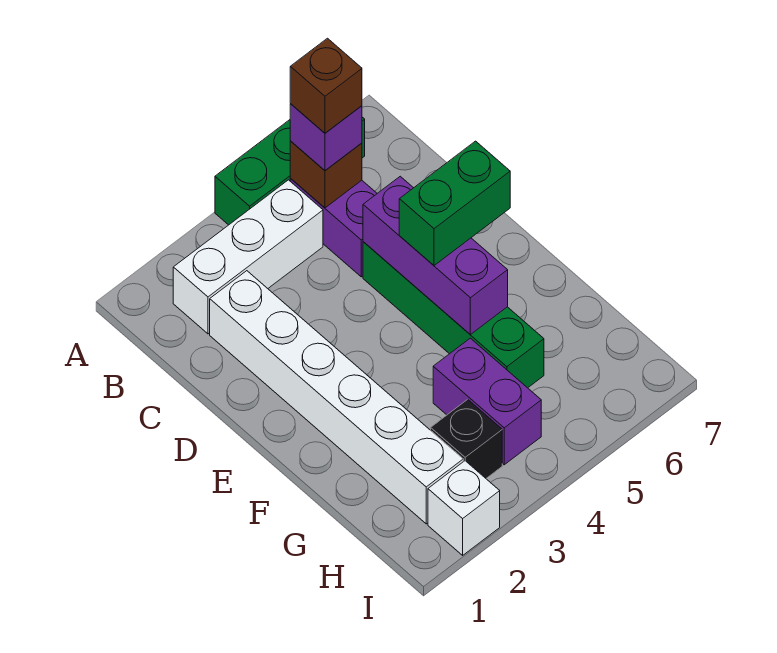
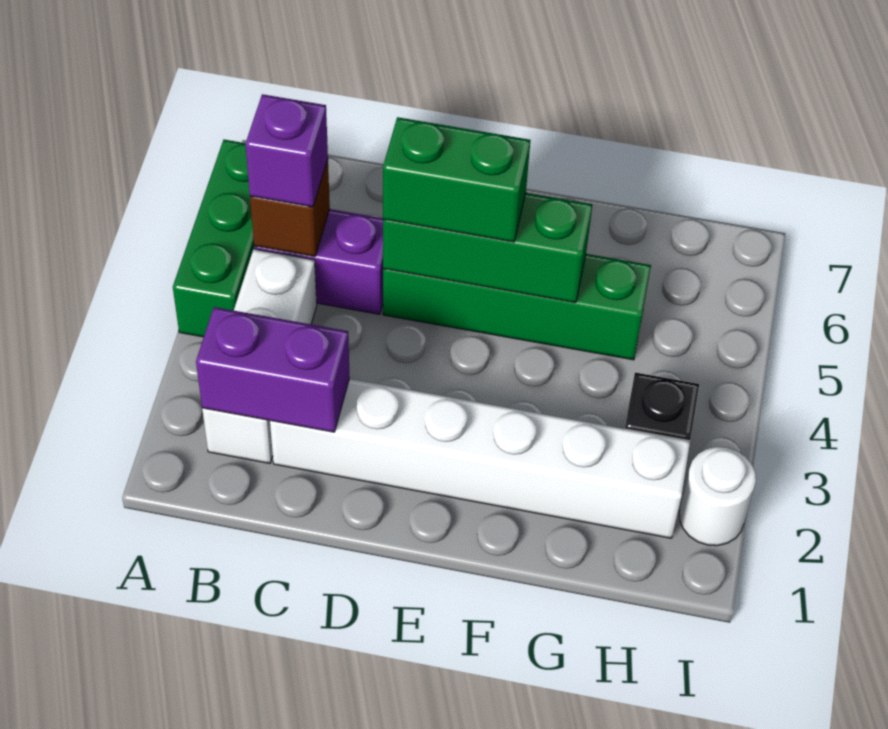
brown 1x1 brick [290,38,362,133] -> none
purple 1x3 brick [363,176,508,335] -> green 1x3 brick [383,193,592,303]
green 1x2 brick [399,141,510,265] -> green 1x2 brick turned to [383,117,530,242]
purple 1x2 brick [433,338,541,465] -> purple 1x2 brick moved to [196,307,350,432]
white 1x1 brick [428,461,500,555] -> white 1x1 round brick [679,447,756,546]

